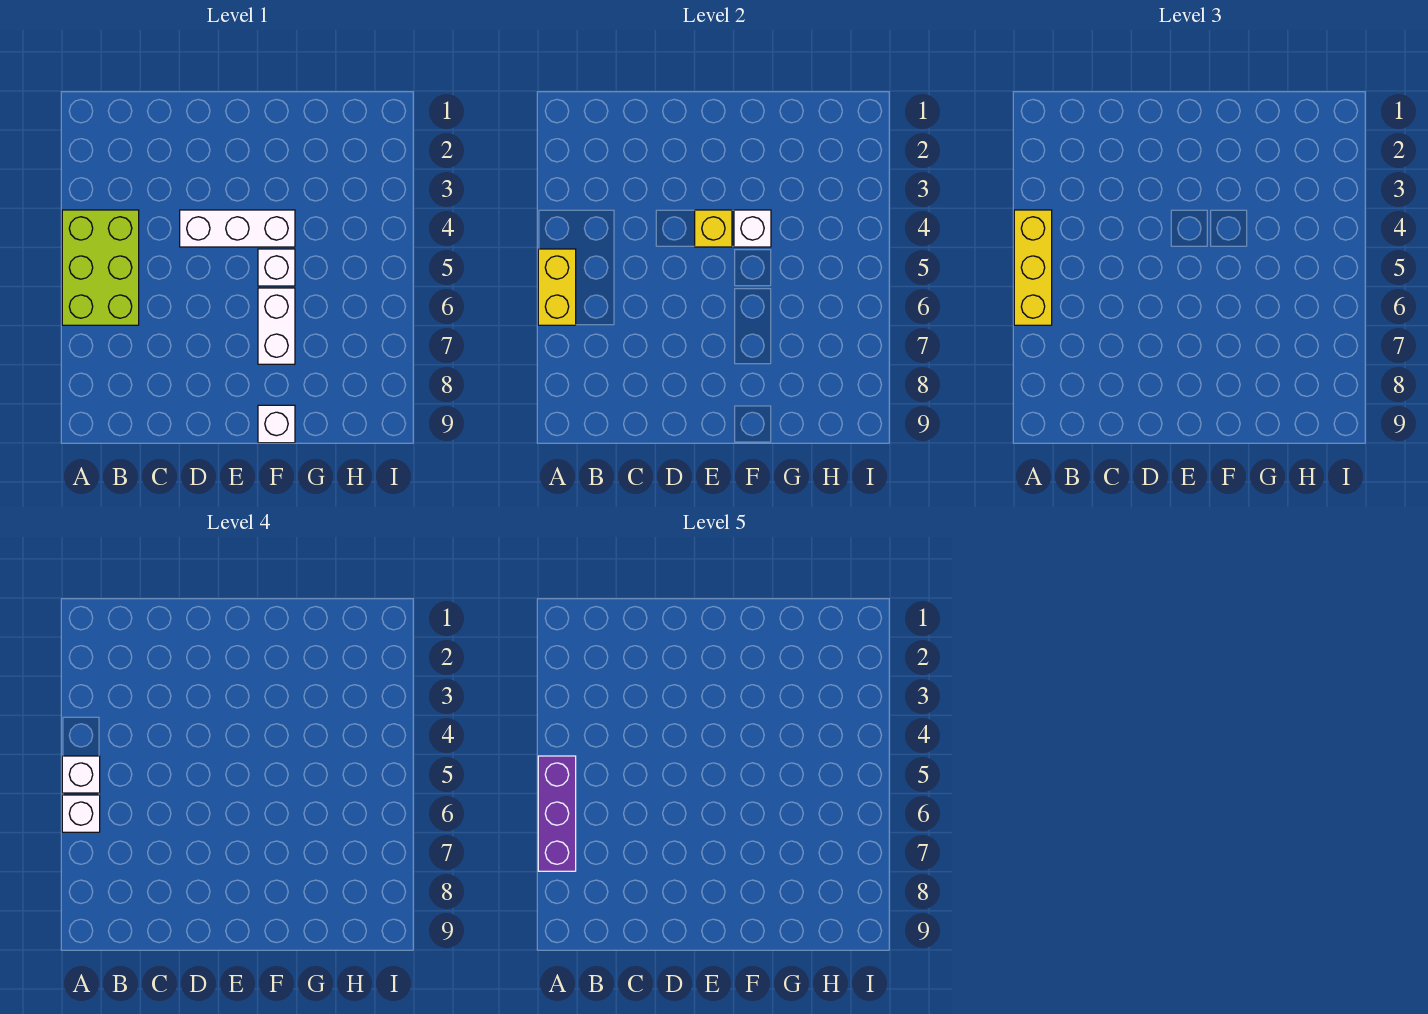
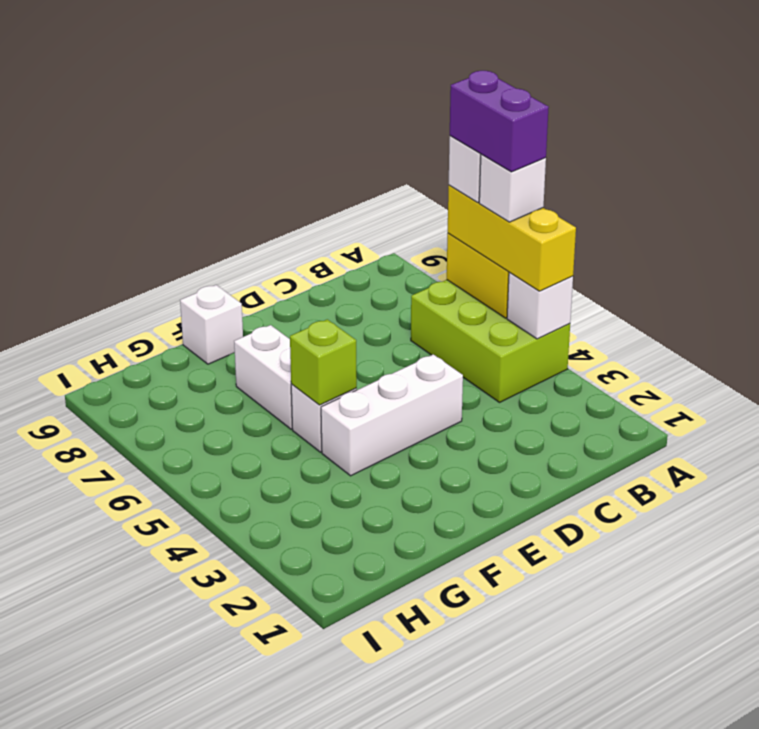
purple 1x3 brick [538,756,576,871] -> purple 1x2 brick [450,71,549,172]
yellow 1x1 brick [695,210,732,247] -> none
white 1x1 brick [734,210,771,247] -> white 1x1 brick moved to [507,272,573,339]
none -> lime 1x1 brick [290,319,357,405]

